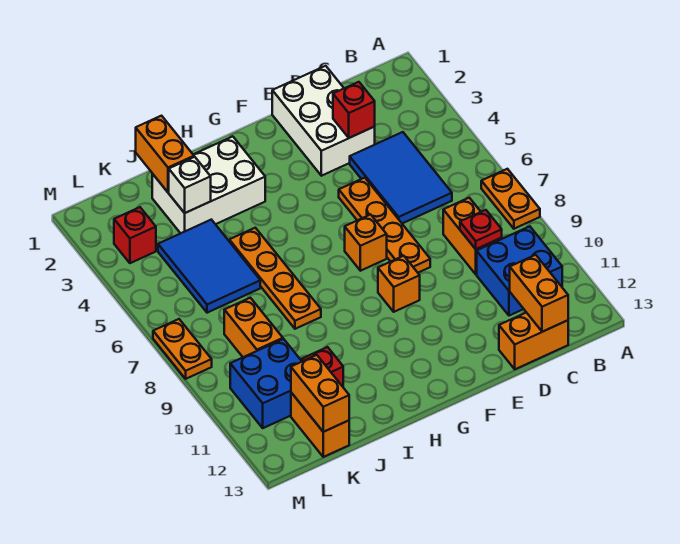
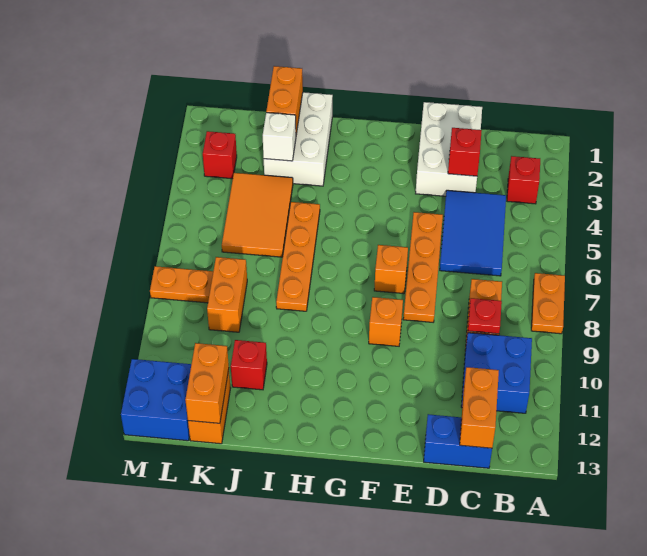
none -> red 1x1 brick [507,156,540,204]
orange 1x2 brick [499,313,568,369] -> blue 1x2 brick [424,414,492,468]
white 2x3 brick [152,137,265,233] -> white 2x3 brick turned to [264,92,333,186]
blue 2x3 tile [158,220,260,313] -> orange 2x3 tile [222,173,293,257]
blue 2x2 brick [230,339,302,428] -> blue 2x2 brick moved to [121,359,191,441]
orange 1x2 plate [153,319,212,379] -> orange 1x2 plate turned to [150,266,213,303]

